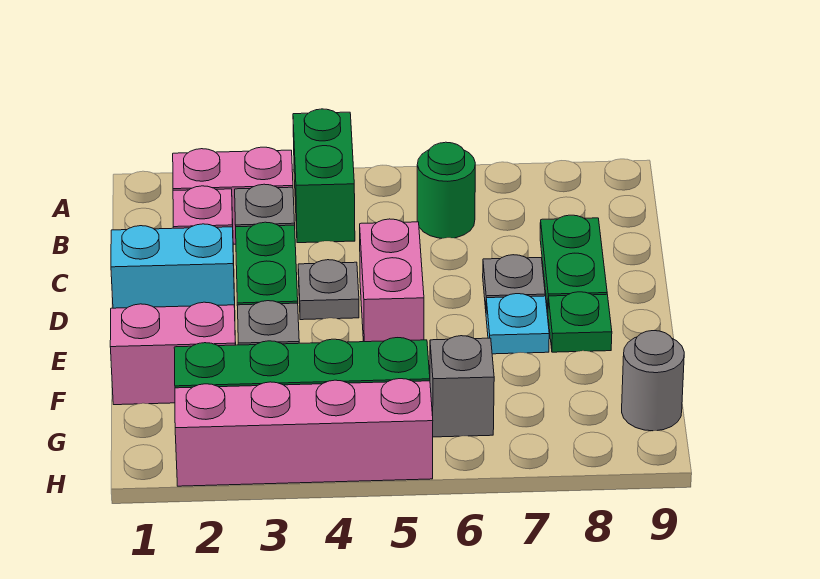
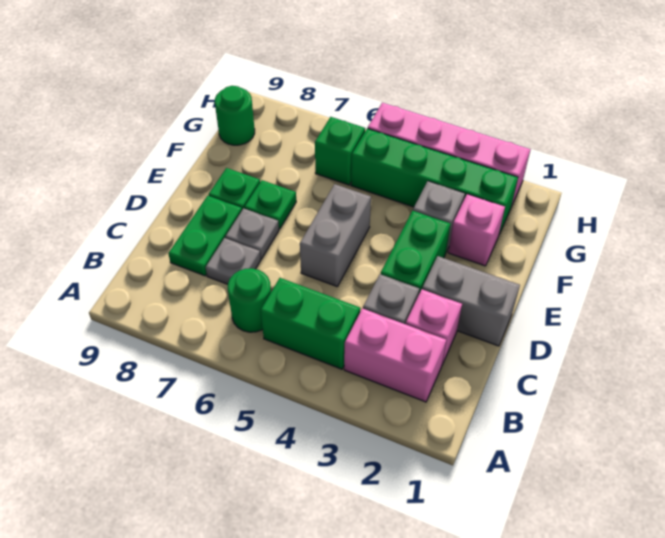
green 1x2 brick [293,109,355,243] -> green 1x2 brick turned to [261,278,360,369]
cyan 1x2 brick [111,224,235,308] -> grey 1x2 brick [422,256,520,346]
grey 1x1 plate [298,260,359,320] -> grey 1x1 plate moved to [206,238,261,284]
pink 1x2 brick [360,219,424,342] -> grey 1x2 brick [300,184,371,287]
cyan 1x1 plate [486,294,549,354] -> green 1x1 plate [244,180,296,229]
pink 1x2 brick [110,302,236,405] -> pink 1x1 brick [448,194,505,266]
grey 1x1 brick [430,336,494,437] -> green 1x1 brick [315,117,365,185]
grey 1x1 round brick [622,331,684,431] -> green 1x1 round brick [215,86,255,145]

